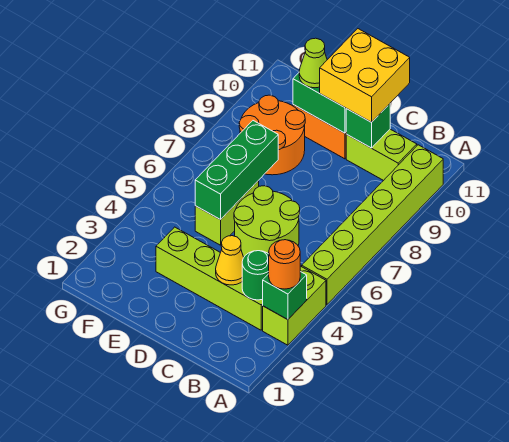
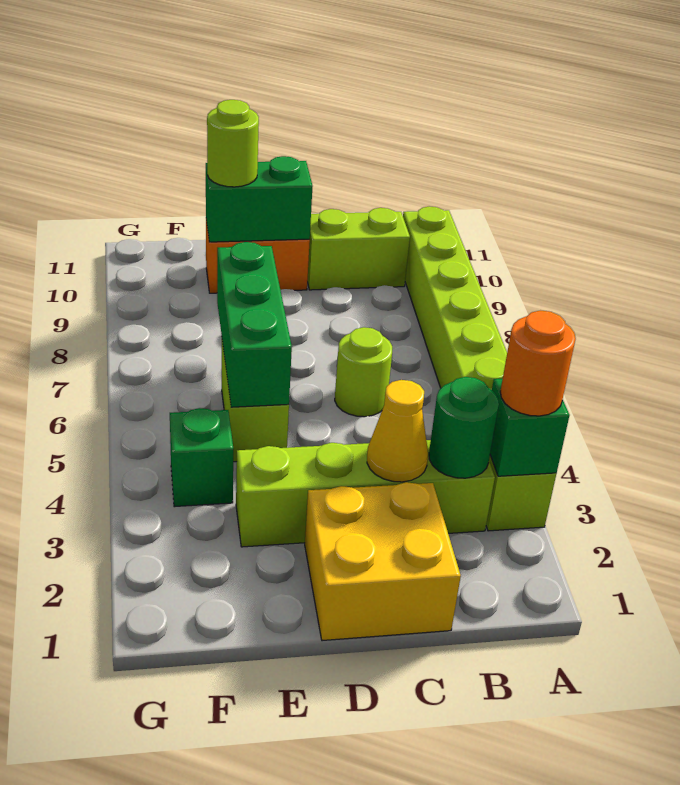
lime 2x2 round brick [234,186,300,257] -> lime 1x1 round brick [335,327,392,417]
green 1x1 brick [346,104,390,148] -> green 1x1 brick moved to [170,408,233,507]
yellow 2x2 brick [320,29,410,122] -> yellow 2x2 brick moved to [305,482,461,641]
orange 2x2 round brick [239,95,305,175] -> none
lime 1x1 cone [299,38,327,88] -> lime 1x1 round brick [207,100,259,187]

